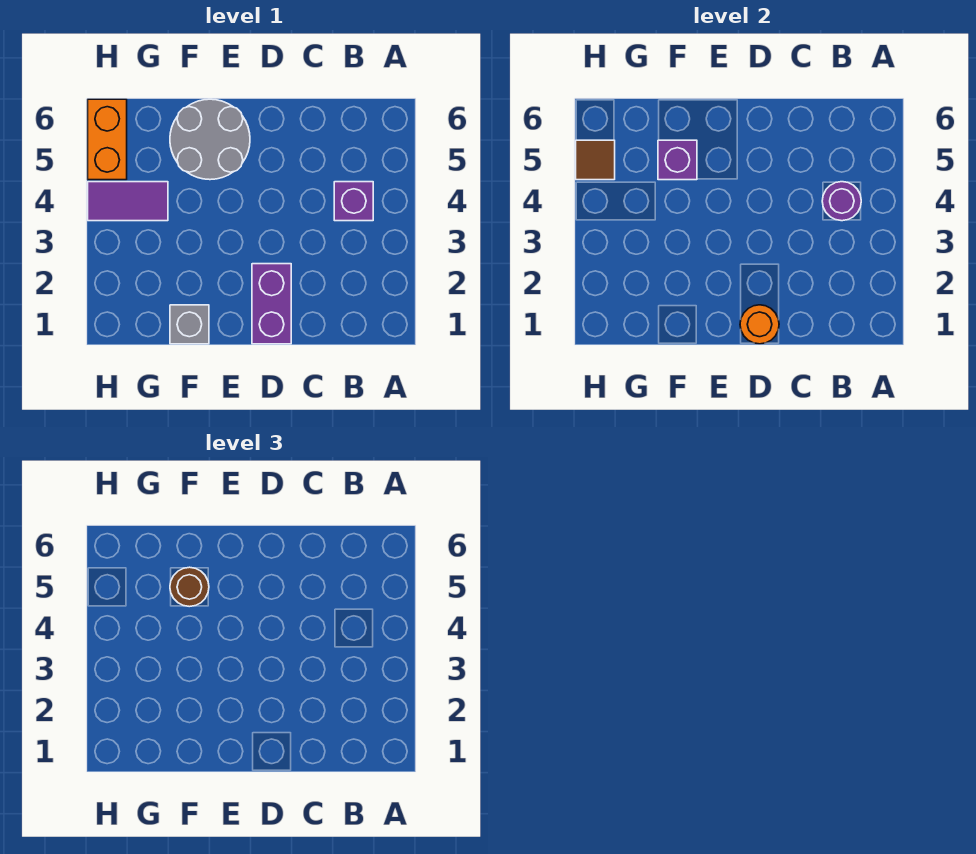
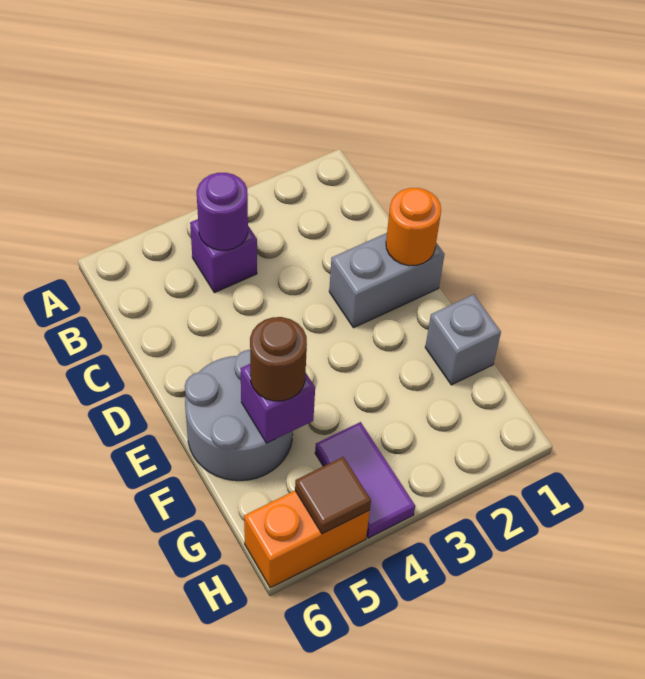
purple 1x2 brick [252,264,291,344] -> grey 1x2 brick [329,233,445,328]

